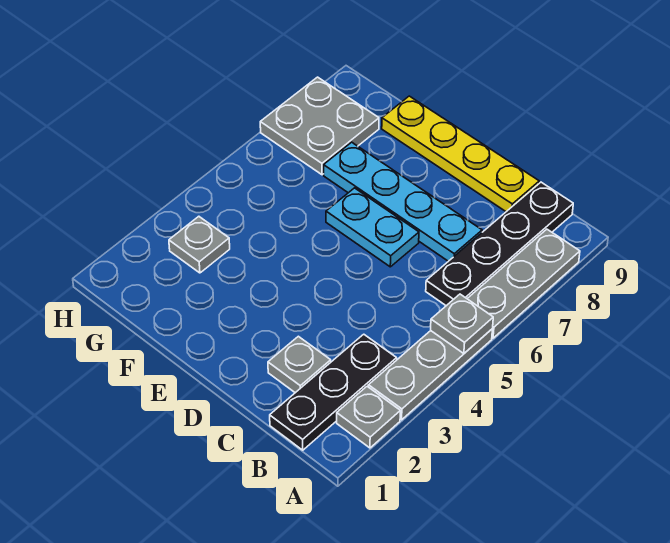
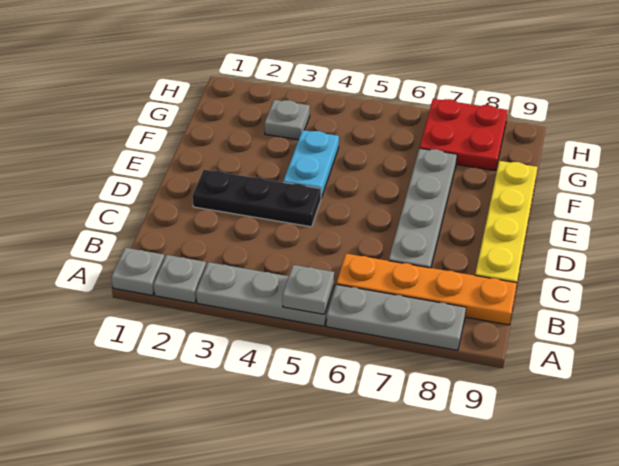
black 1x3 plate [270,334,397,450] -> black 1x3 plate moved to [192,170,321,227]
black 1x4 plate [426,182,573,306] -> orange 1x4 plate [337,254,517,325]
grey 1x1 plate [268,336,331,393] -> grey 1x1 plate moved to [111,248,165,295]
cyan 1x4 plate [324,142,482,261] -> grey 1x4 plate [389,148,457,268]
cyan 1x2 plate [326,188,419,267] -> cyan 1x2 plate moved to [283,130,339,198]
grey 2x2 plate [260,77,379,175] -> red 2x2 plate [420,99,508,171]

